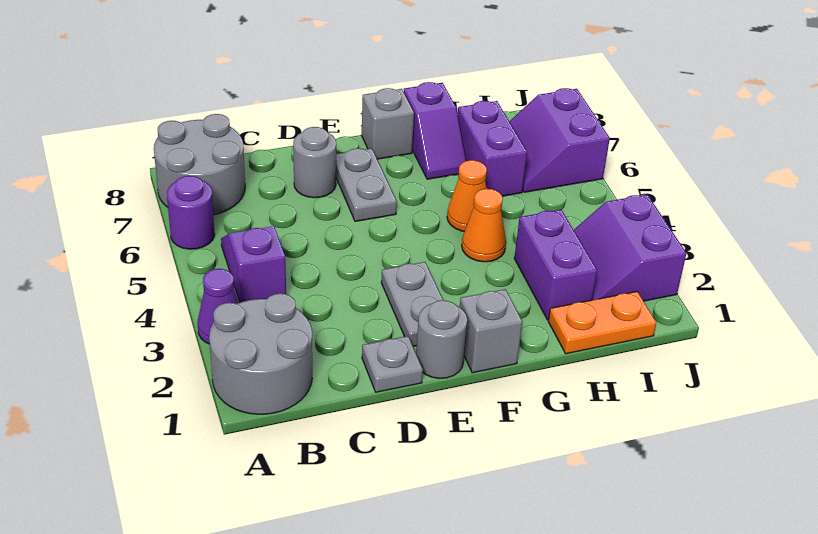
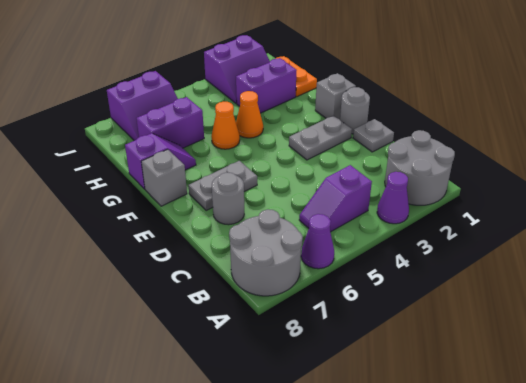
purple 1x1 round brick [167,176,215,249] -> purple 1x1 cone [301,214,334,269]

